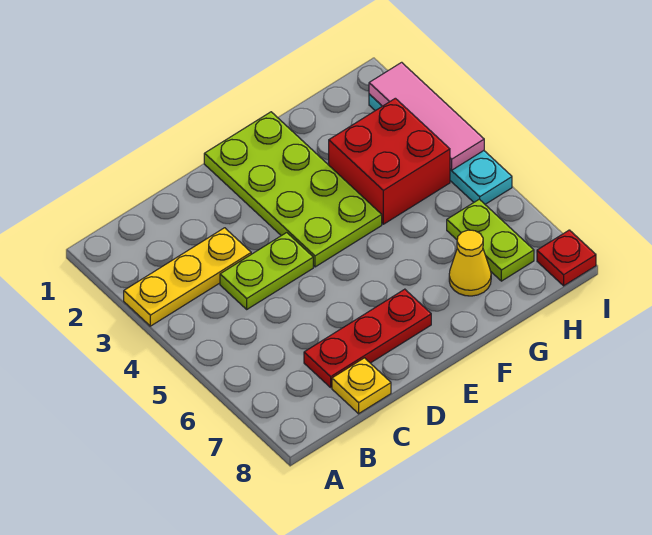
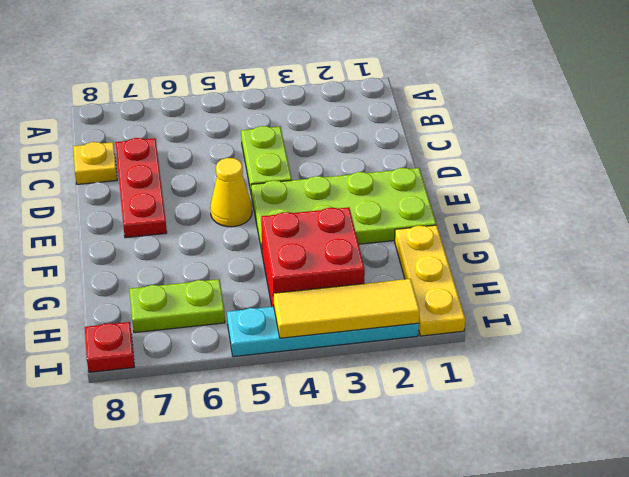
yellow 1x3 plate [124,228,251,326] -> yellow 1x3 plate moved to [395,225,465,336]
yellow 1x1 cone [449,230,491,296] -> yellow 1x1 cone moved to [210,158,252,227]
pink 1x3 tile [369,62,484,170] -> yellow 1x3 tile [273,279,420,338]

